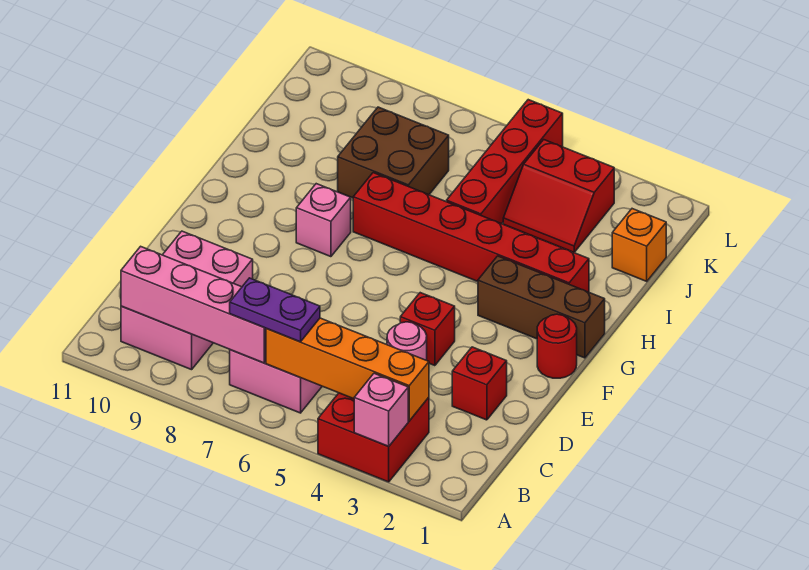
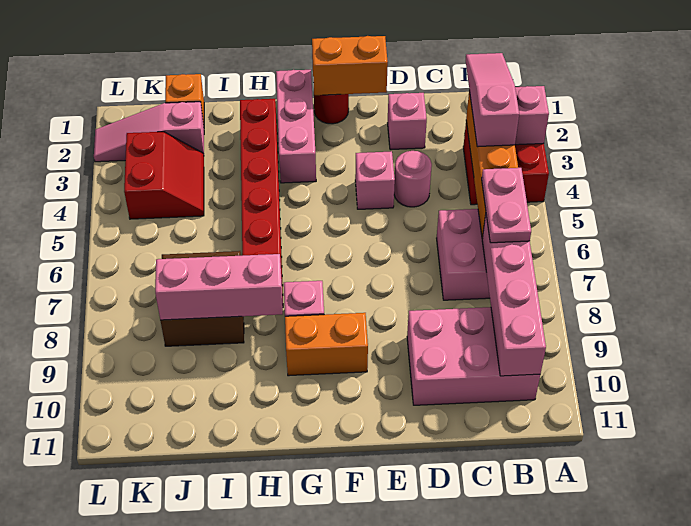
none -> pink 1x3 slope [466,53,519,147]
purple 1x2 plate [230,278,320,342] -> pink 1x2 plate [482,168,531,243]
red 1x1 brick [452,347,507,420] -> pink 1x1 brick [388,93,427,150]
none -> orange 1x2 brick [312,36,388,95]
red 1x1 brick [400,293,455,366] -> pink 1x1 brick [355,151,395,209]
none -> orange 1x2 brick [285,313,368,376]
brown 1x3 brick [478,256,605,358] -> pink 1x3 brick [276,70,316,183]
none -> pink 1x3 brick [155,254,283,320]
red 1x4 brick [447,100,563,224] -> none
none -> pink 1x3 slope [94,102,204,162]

